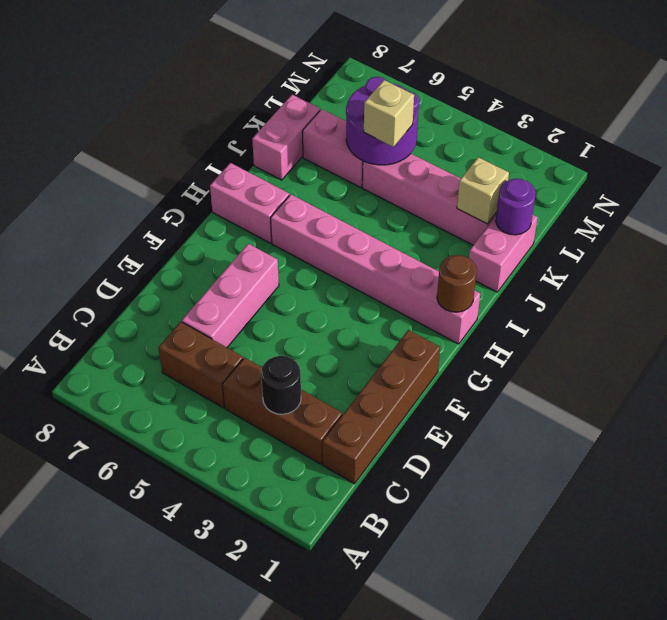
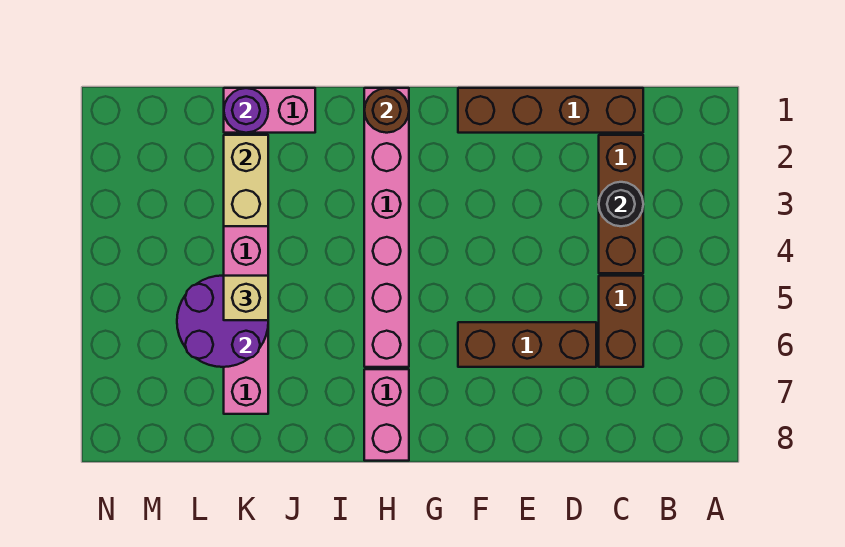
pink 1x3 brick [182,244,279,347] -> brown 1x3 brick [458,322,596,367]
pink 1x2 brick [252,95,320,180] -> none
tan 1x1 brick [457,157,509,224] -> tan 1x2 brick [224,135,268,226]

